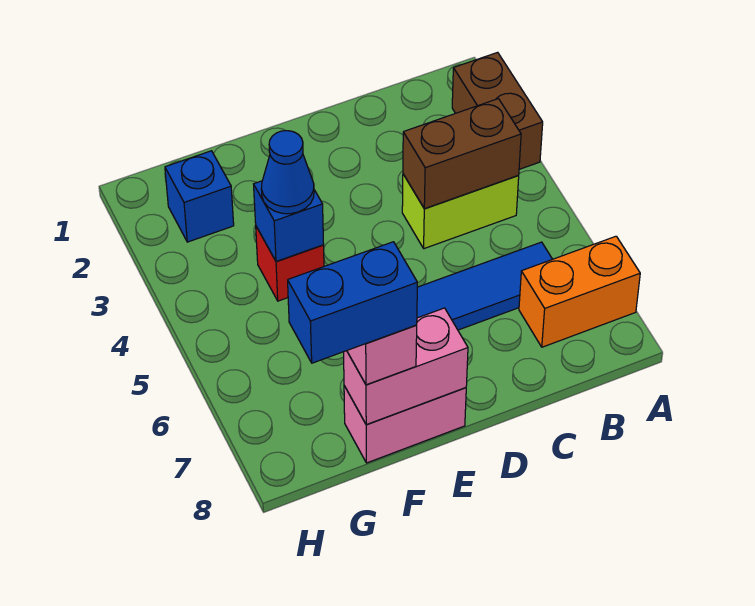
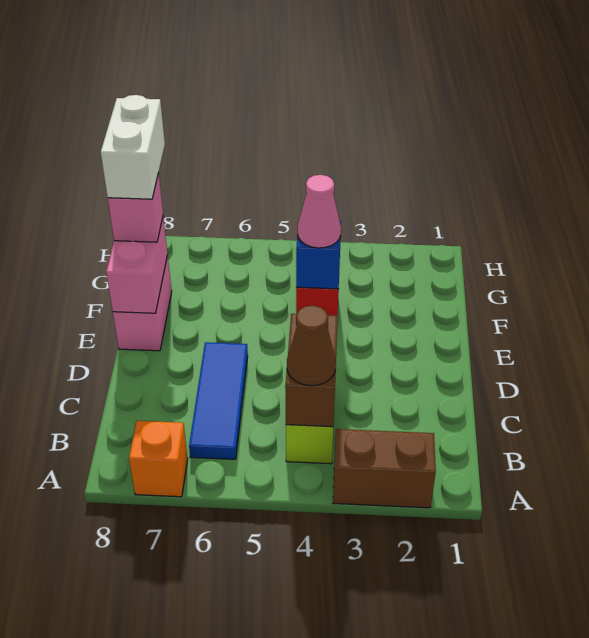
orange 1x2 brick [519,236,640,347] -> orange 1x1 brick [129,421,188,497]
none -> brown 1x1 cone [287,305,336,386]
blue 1x1 cone [261,131,314,214] -> pink 1x1 cone [298,175,341,248]
blue 1x2 brick [288,242,417,363] -> white 1x2 brick [101,95,165,199]
blue 1x1 brick [165,151,234,242] -> none

